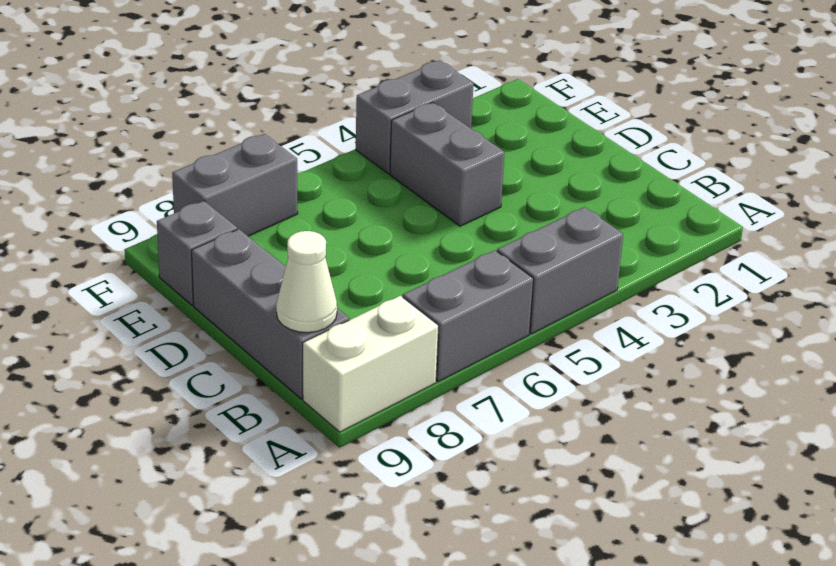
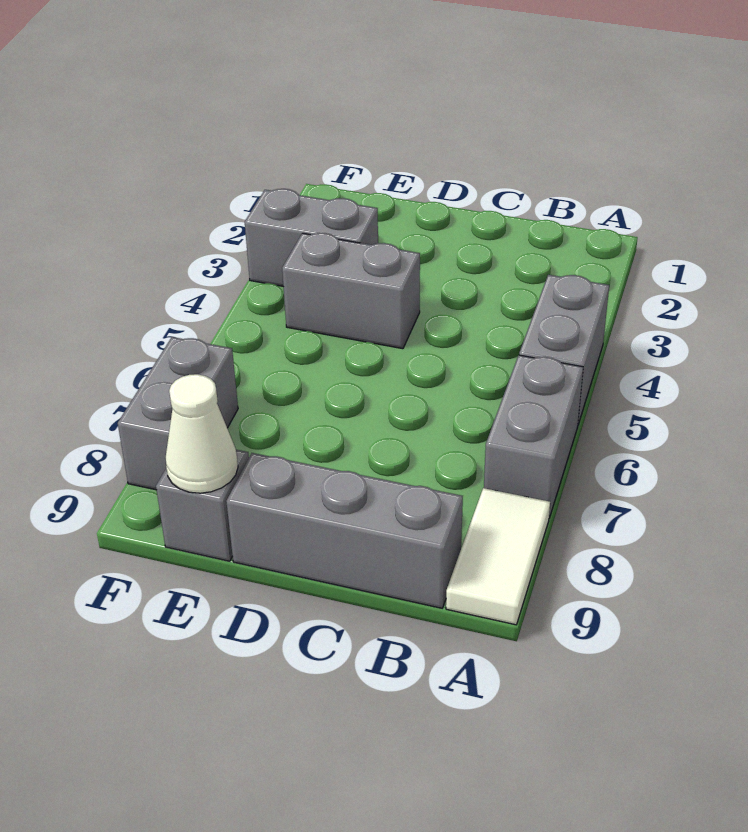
white 1x2 brick [303,296,439,432] -> white 1x2 tile [446,488,550,625]
white 1x1 cone [276,231,337,333] -> white 1x1 cone moved to [165,374,238,493]
grey 1x2 brick [356,61,474,174] -> grey 1x2 brick turned to [245,189,378,286]

